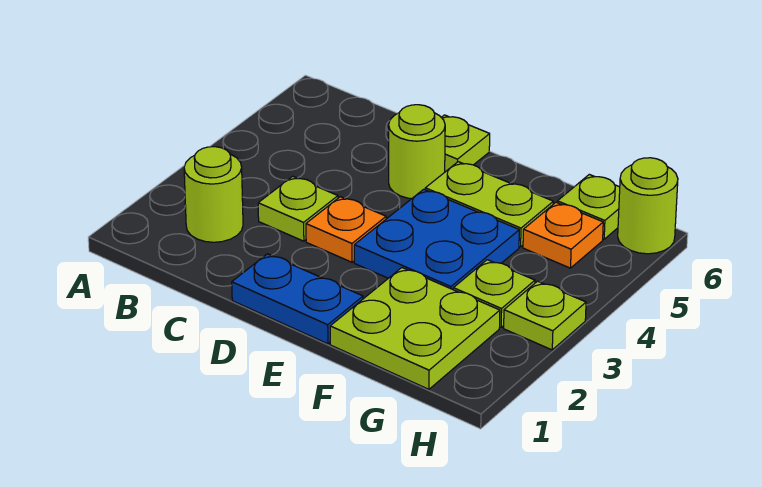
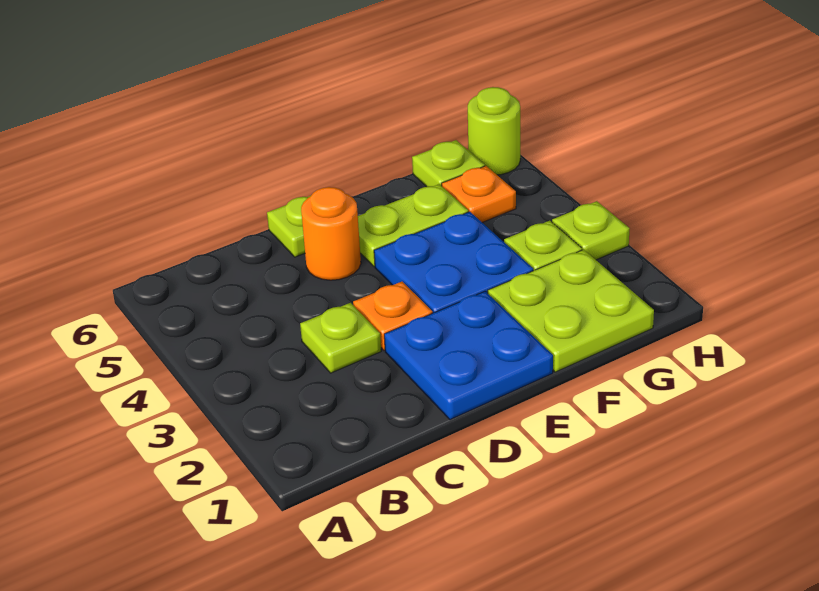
lime 1x1 round brick [184,147,243,242] -> none
blue 1x2 plate [232,254,363,344] -> blue 2x2 plate [384,291,553,420]
lime 1x1 round brick [389,105,445,199] -> orange 1x1 round brick [301,187,361,280]

